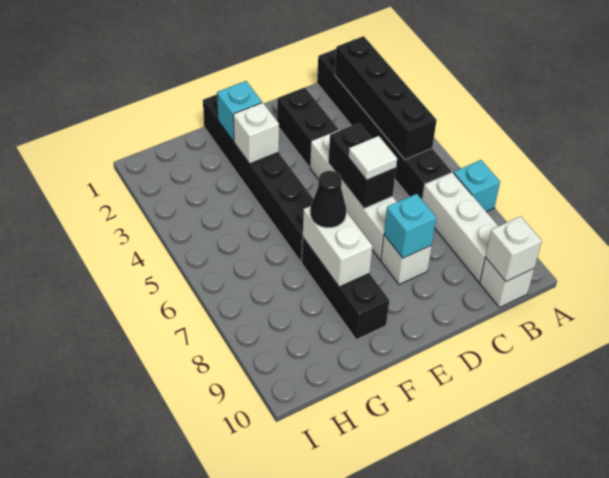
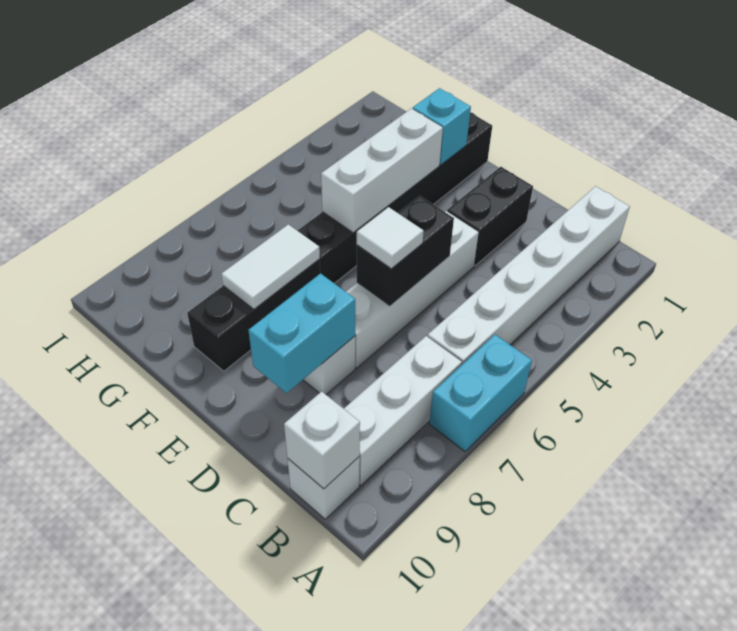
cyan 1x1 brick [454,160,500,212] -> cyan 1x2 brick [429,335,532,451]
black 1x6 brick [317,49,451,199] -> white 1x6 brick [427,186,630,364]
black 1x4 brick [335,36,437,160] -> none
cyan 1x1 brick [384,194,436,258] -> cyan 1x2 brick [248,273,355,393]
white 1x1 brick [233,103,279,164] -> white 1x3 brick [321,108,443,233]
white 1x2 brick [303,206,372,287] -> white 1x2 tile [221,224,320,309]
black 1x1 cone [310,171,346,228] -> none

